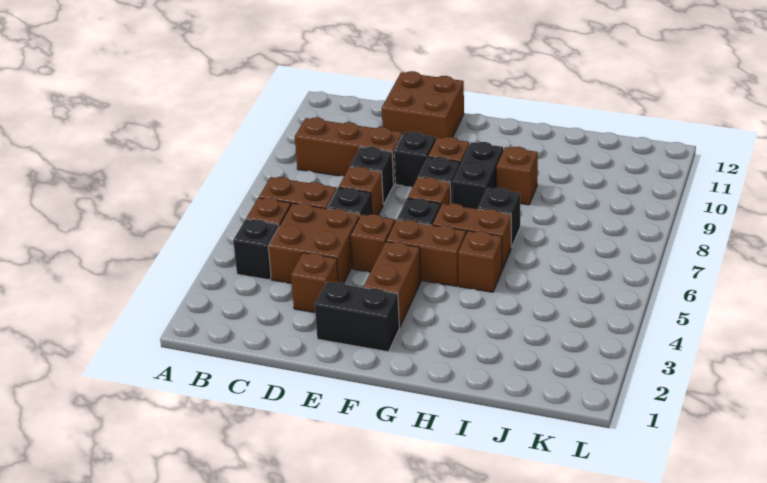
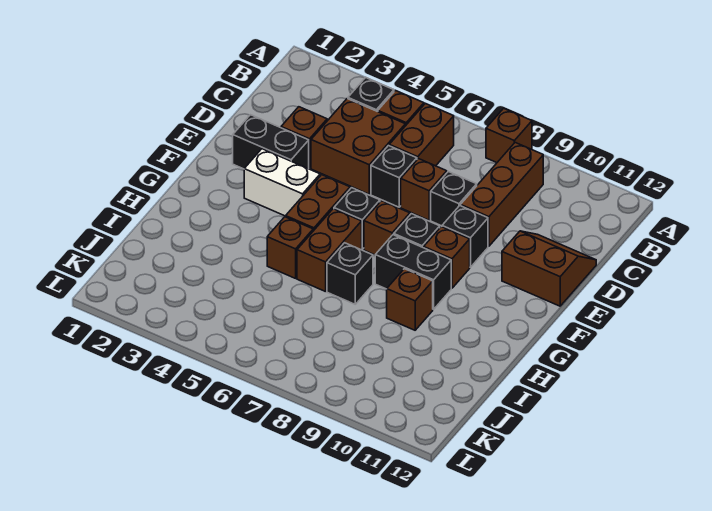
brown 2x2 brick [382,71,464,139] -> brown 2x2 slope [502,231,596,306]
black 1x2 brick [315,282,399,352] -> black 1x2 brick turned to [233,115,309,169]
brown 1x1 brick [351,214,395,272] -> brown 1x1 brick moved to [486,108,532,163]
brown 1x2 brick [363,242,421,327] -> white 1x2 brick [244,149,320,216]

